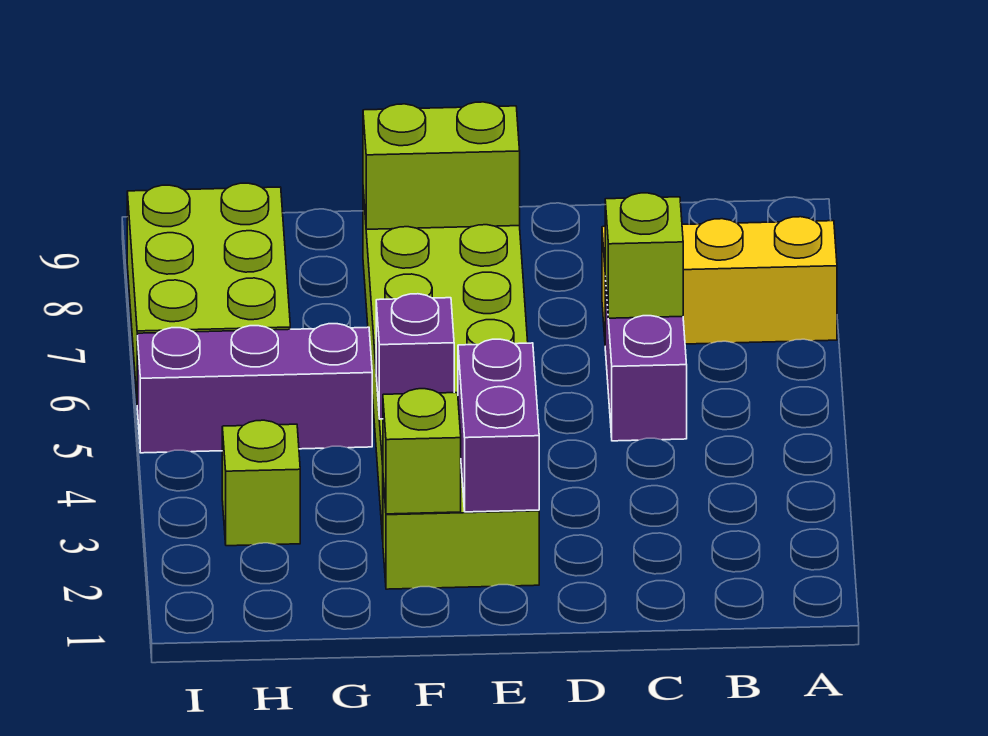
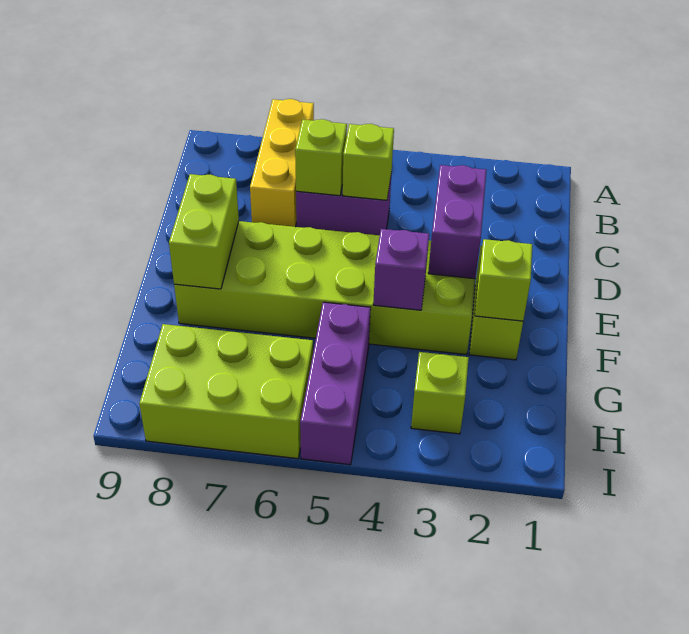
none -> lime 1x1 brick [343,124,394,200]
purple 1x2 brick [458,339,539,512] -> purple 1x2 brick turned to [428,165,486,279]

